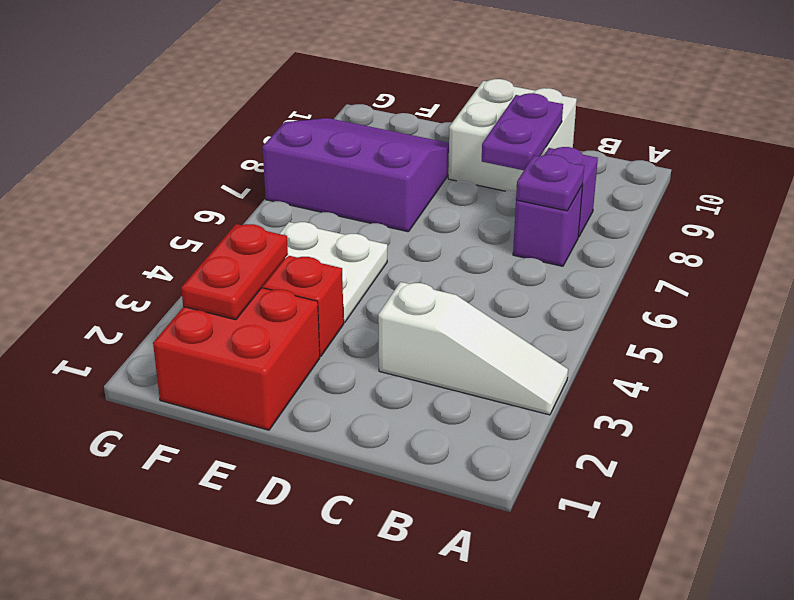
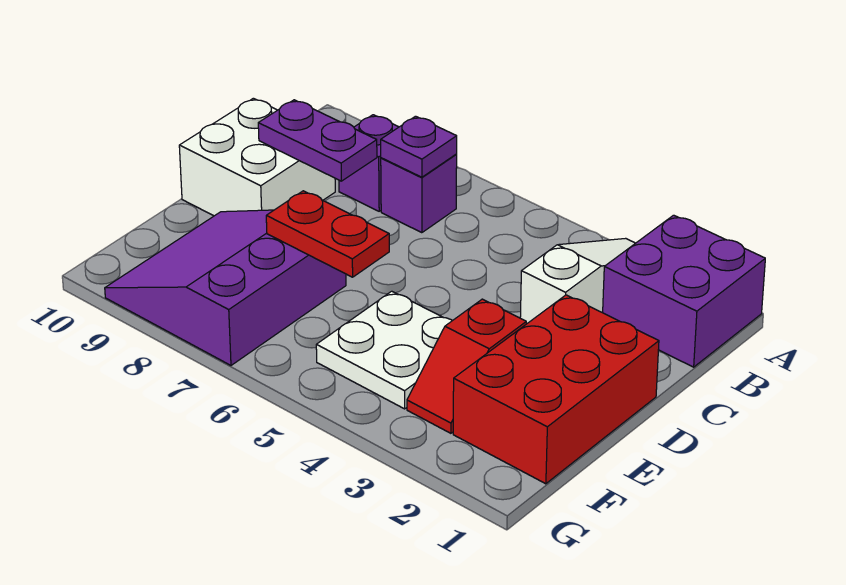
none -> purple 2x2 brick [603,215,765,367]
red 2x2 brick [153,288,320,430] -> red 2x3 brick [453,295,659,484]
red 1x2 plate [181,224,288,320] -> red 1x2 plate moved to [266,191,389,277]

